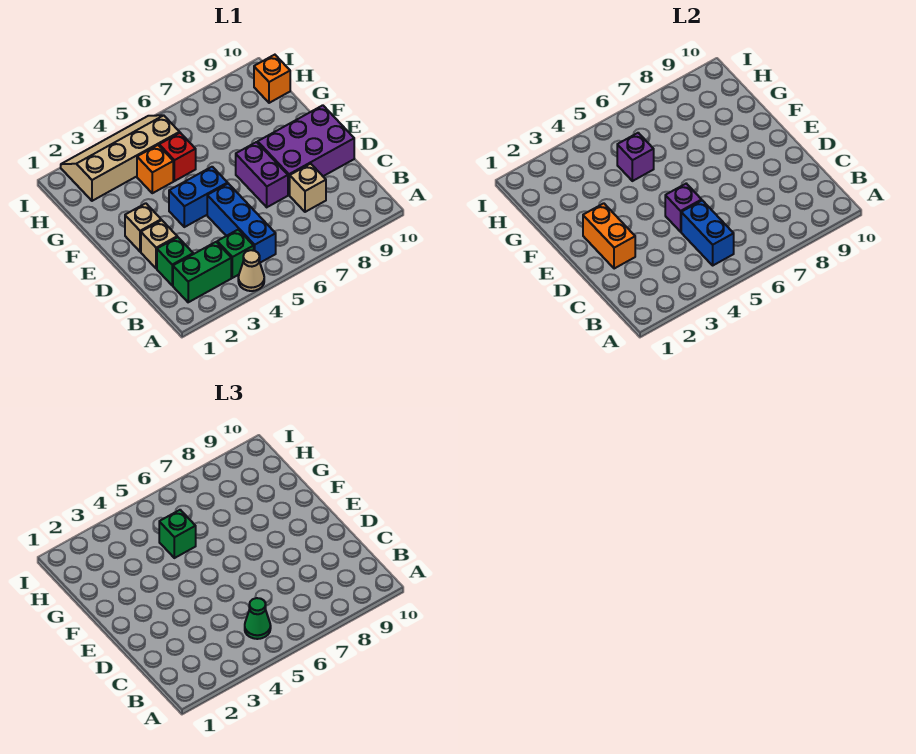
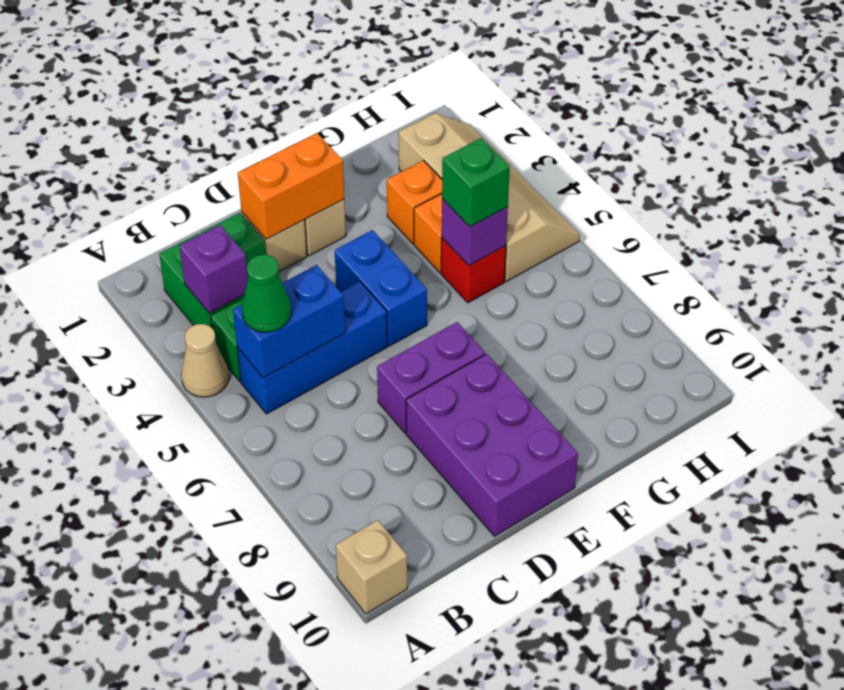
tan 1x1 brick [290,164,326,212] -> tan 1x1 brick moved to [336,520,407,614]
purple 1x1 brick [665,184,702,232] -> purple 1x1 brick moved to [180,225,248,313]
orange 1x1 brick [254,55,290,103] -> orange 1x1 brick moved to [387,160,442,244]

